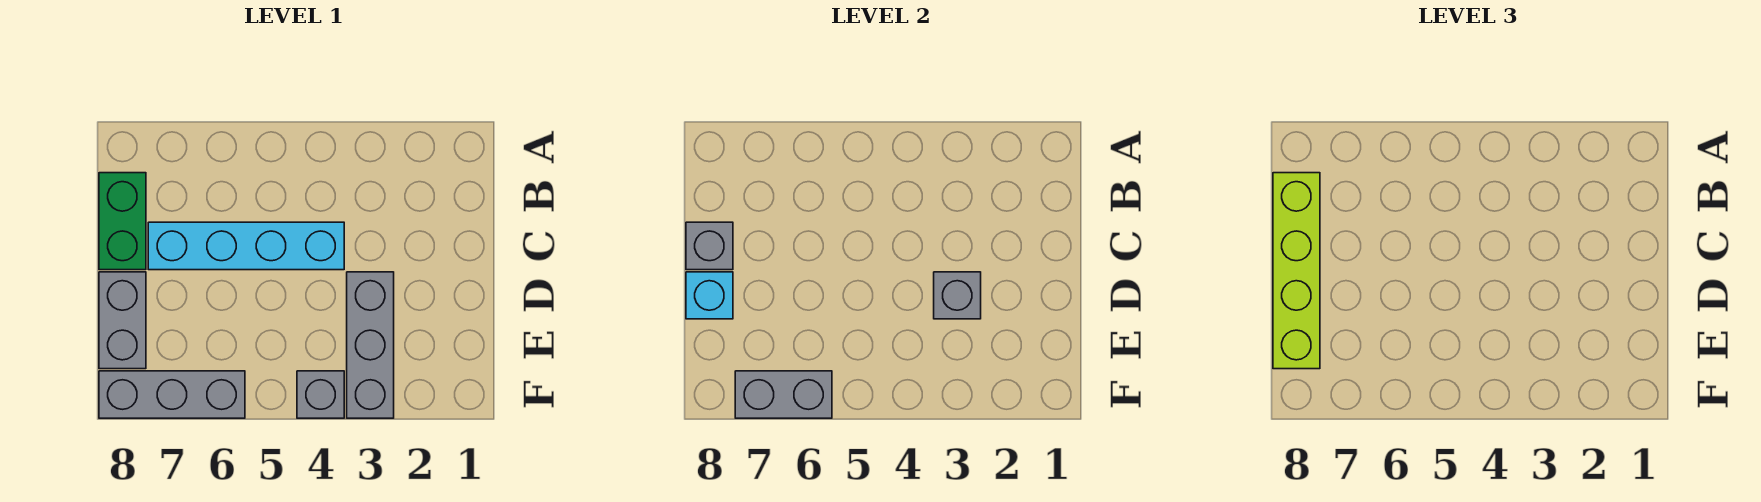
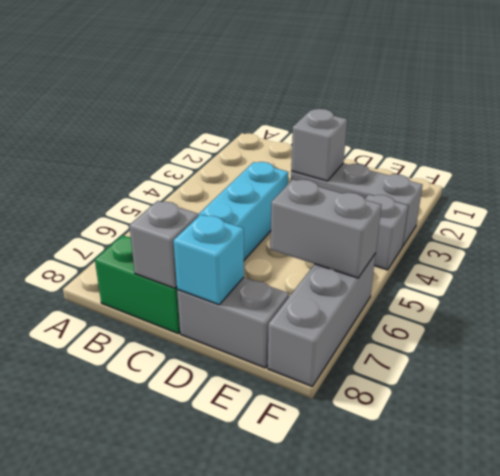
lime 1x4 brick [1273,173,1320,369] -> none
grey 1x2 brick [735,371,832,418] -> grey 1x2 brick turned to [270,179,382,278]

